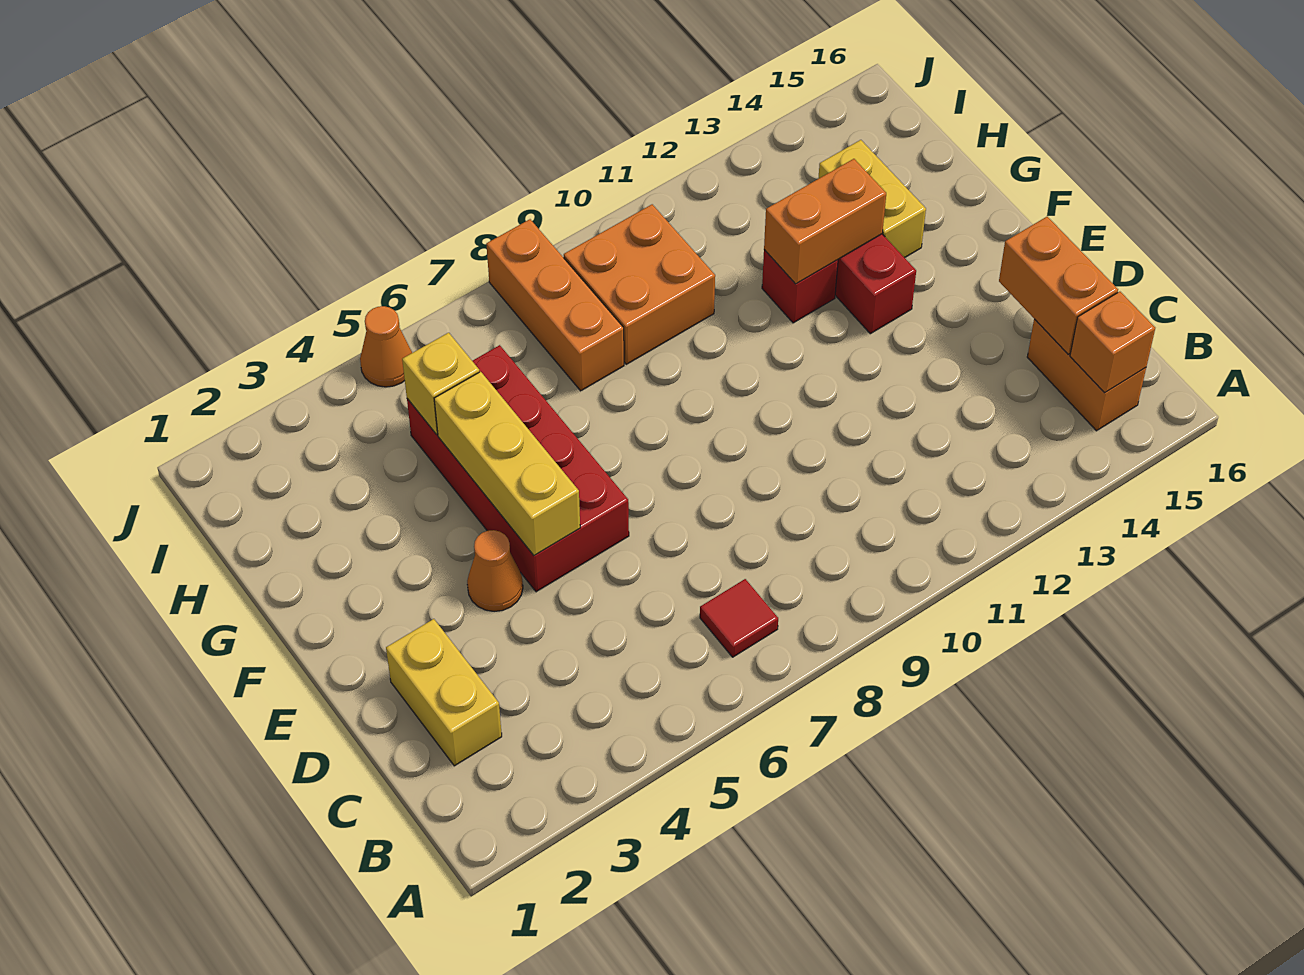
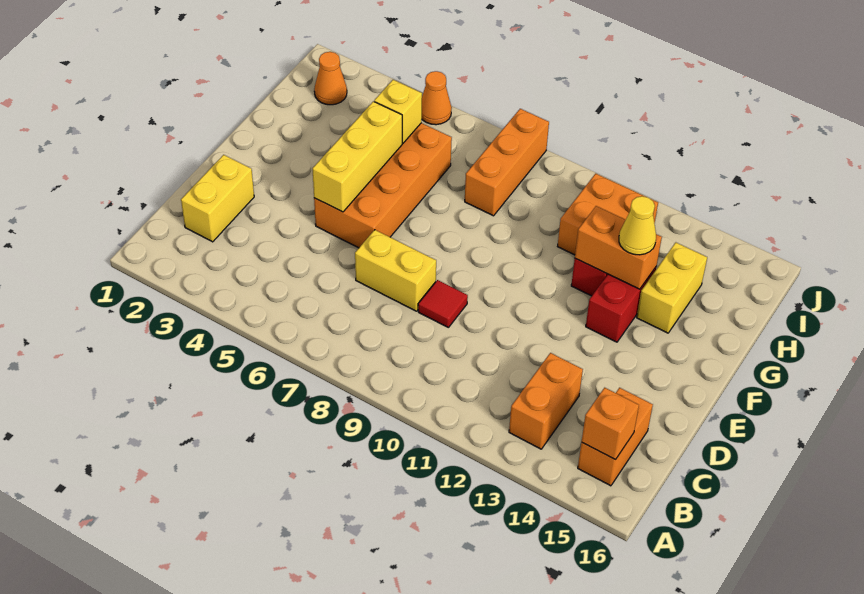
red 1x1 tile [700,579,778,657] -> red 1x1 tile moved to [418,280,468,328]
orange 1x2 brick [999,217,1118,354] -> orange 1x2 brick moved to [509,353,583,449]
none -> yellow 1x2 brick [355,230,436,311]
orange 1x1 cone [467,530,523,612] -> orange 1x1 cone moved to [314,52,347,105]
red 2x4 brick [407,345,629,592] -> orange 2x4 brick [314,123,452,248]
none -> yellow 1x1 cone [619,196,656,255]
orange 2x2 brick [564,204,715,364] -> orange 2x2 brick moved to [558,174,658,255]

